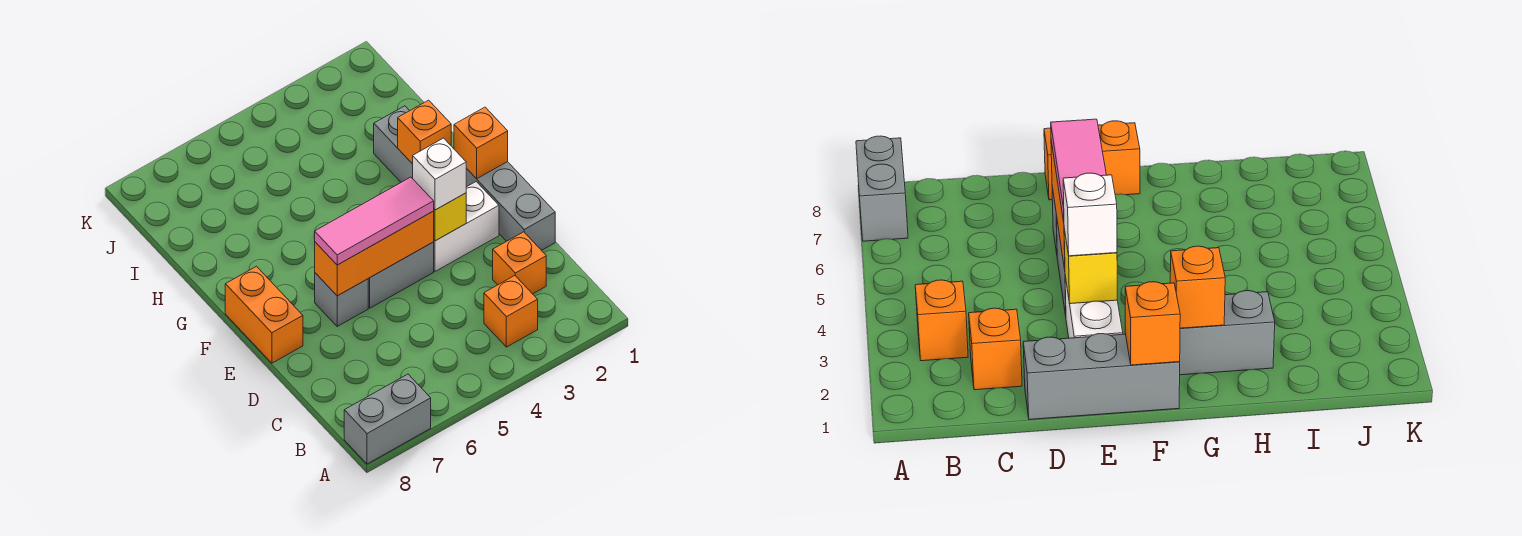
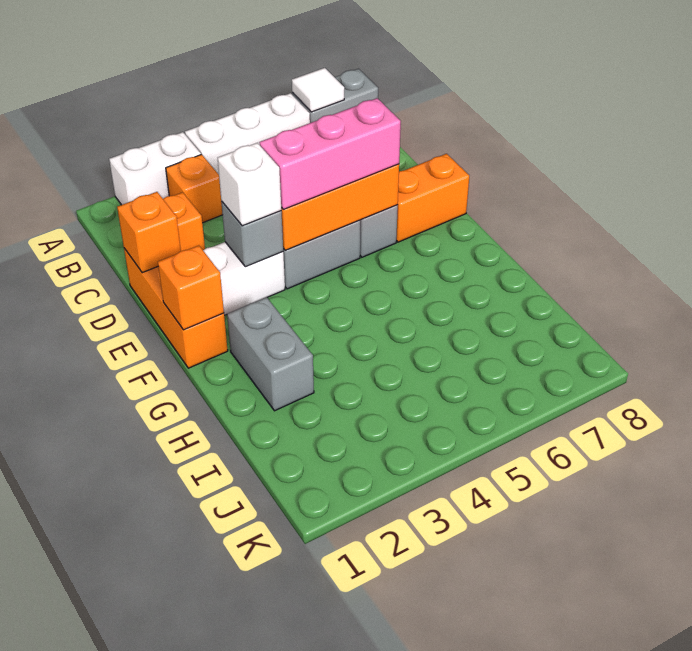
none -> white 1x2 brick [109,132,201,205]
none -> white 1x3 brick [185,93,310,174]
none -> white 1x1 tile [292,68,344,112]
grey 1x3 brick [466,162,555,250] -> orange 1x3 brick [124,248,228,368]
yellow 1x1 brick [434,193,466,241] -> grey 1x1 brick [221,201,283,267]
pink 1x3 tile [314,177,434,265] -> pink 1x3 brick [259,98,401,209]
orange 1x2 brick [225,266,303,363] -> orange 1x2 brick turned to [396,154,469,242]
orange 1x1 brick [398,100,451,164] -> orange 1x1 brick moved to [117,192,181,273]

